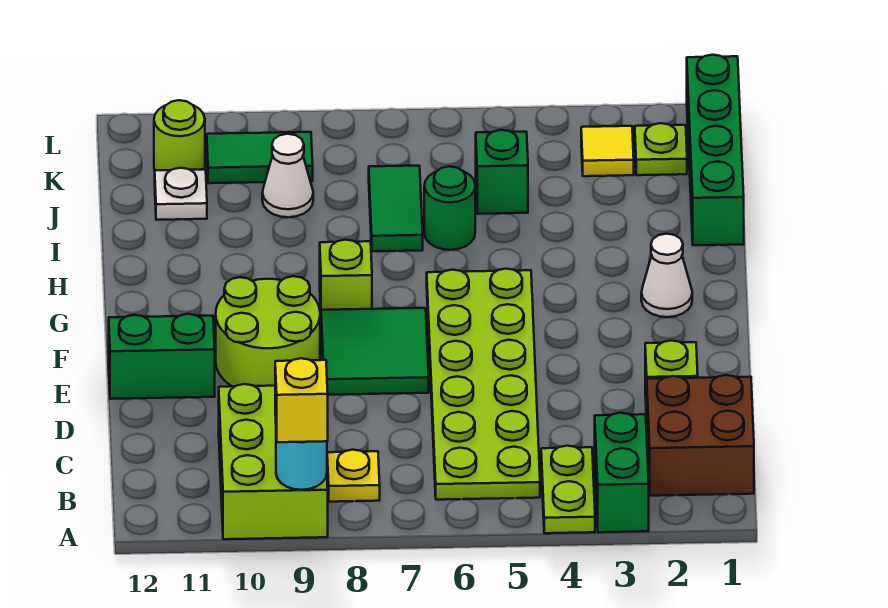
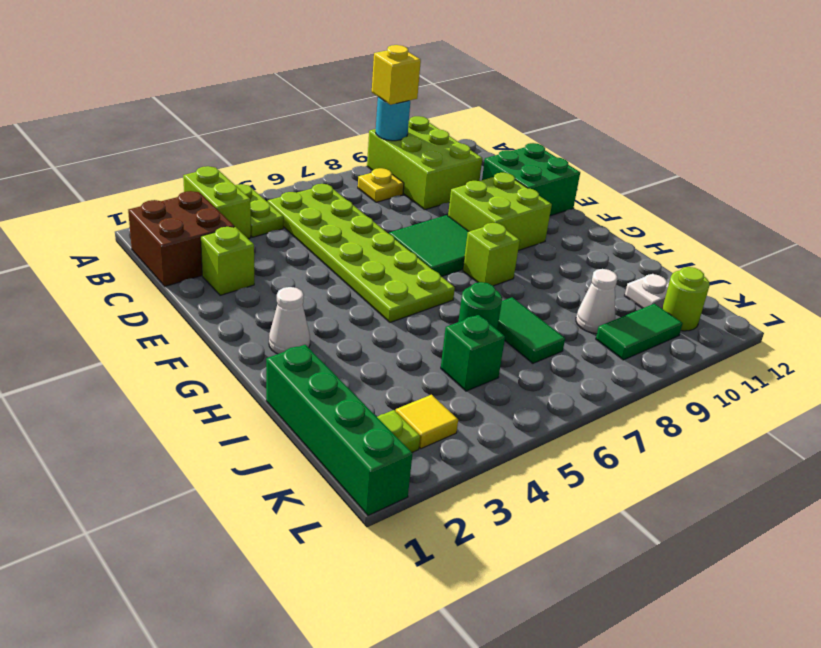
green 1x2 brick [595,413,649,532] -> lime 1x2 brick [183,166,251,239]
lime 2x2 round brick [216,276,320,386] -> lime 2x2 brick [448,173,552,250]
green 1x2 brick [109,314,215,399] -> green 2x2 brick [482,143,580,216]

